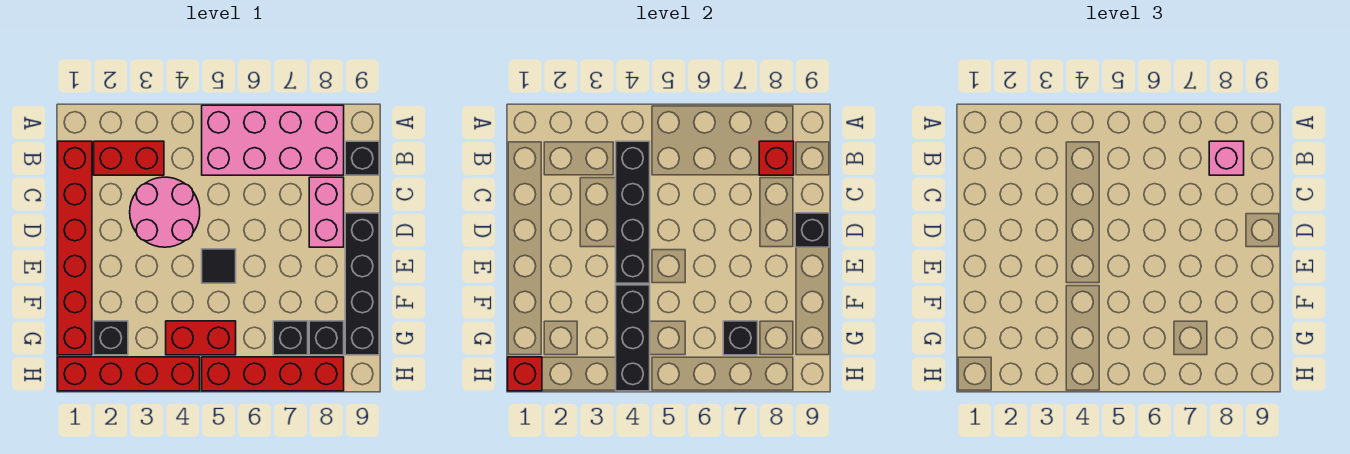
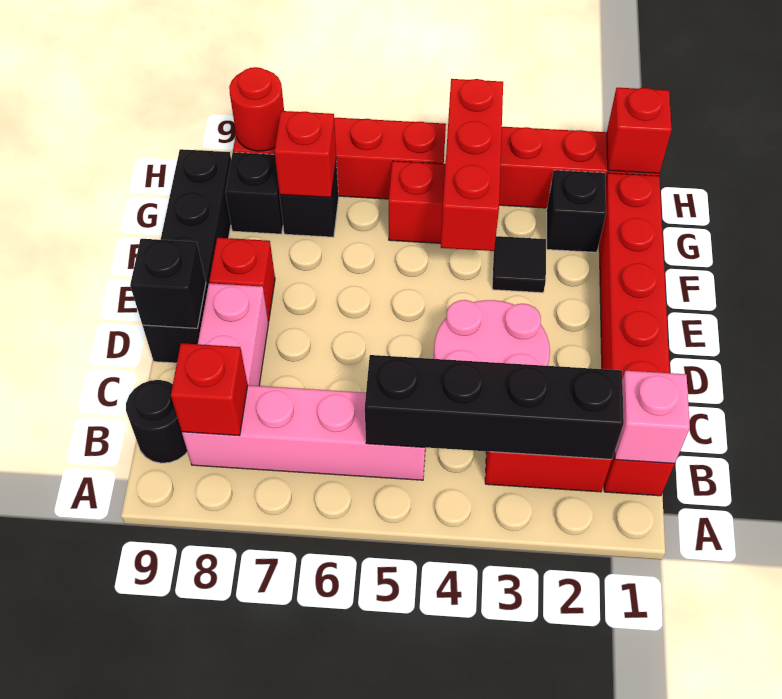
pink 2x4 brick [202,105,344,175] -> pink 1x4 brick [182,385,425,480]
black 1x4 brick [616,141,650,283] -> black 1x4 brick turned to [365,355,624,459]
pink 1x1 brick [1209,141,1244,175] -> pink 1x1 brick moved to [615,371,690,464]
black 1x1 brick [345,141,379,175] -> black 1x1 round brick [126,380,187,463]
black 1x1 tile [202,249,236,283] -> black 1x1 tile moved to [492,236,546,293]
none -> red 1x1 brick [209,238,275,322]
black 1x3 brick [616,285,650,391] -> red 1x3 brick [441,79,503,251]
black 1x1 brick [723,321,758,355] -> red 1x1 brick [274,111,336,197]
none -> red 1x1 round brick [229,67,284,151]

